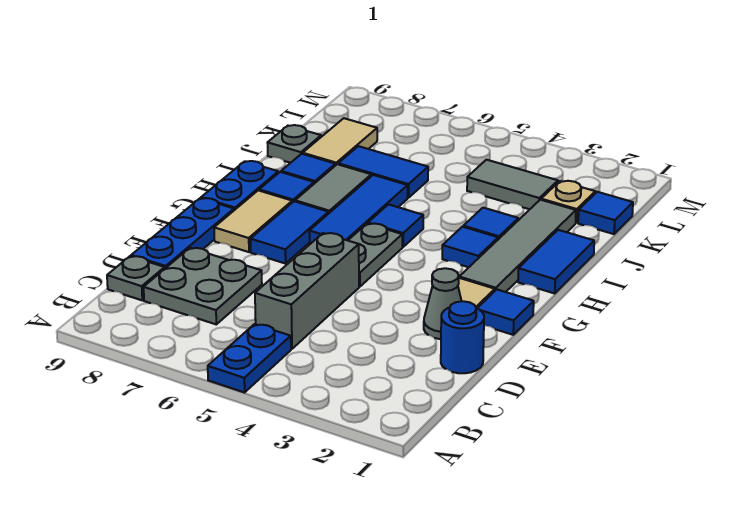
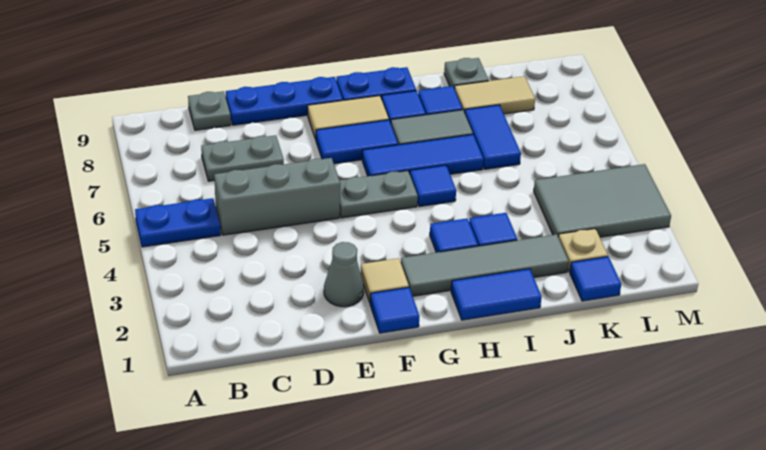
grey 2x2 plate [144,248,262,324] -> grey 1x2 plate [201,135,284,181]
blue 1x1 round brick [441,301,484,373] -> none
grey 1x2 tile [467,160,558,209] -> grey 2x3 tile [534,164,671,237]

